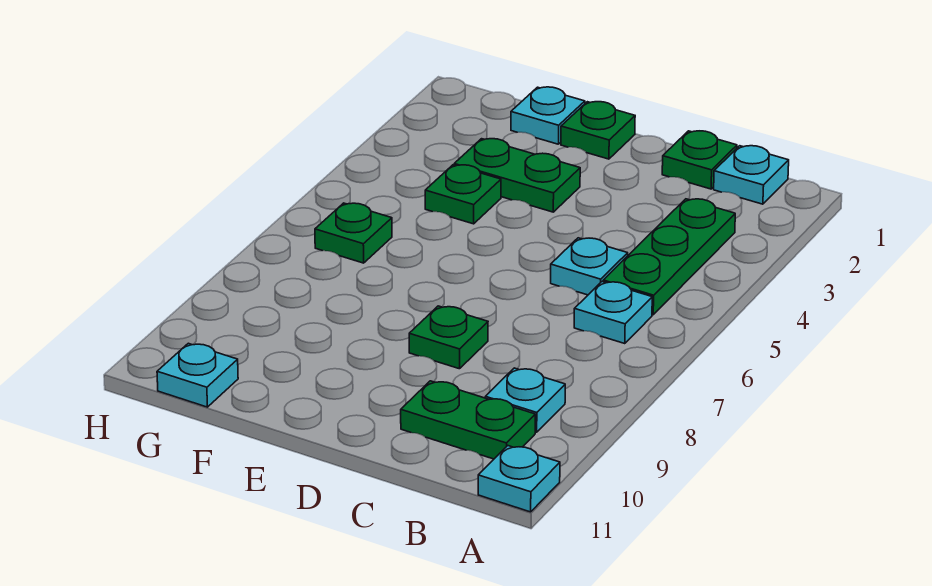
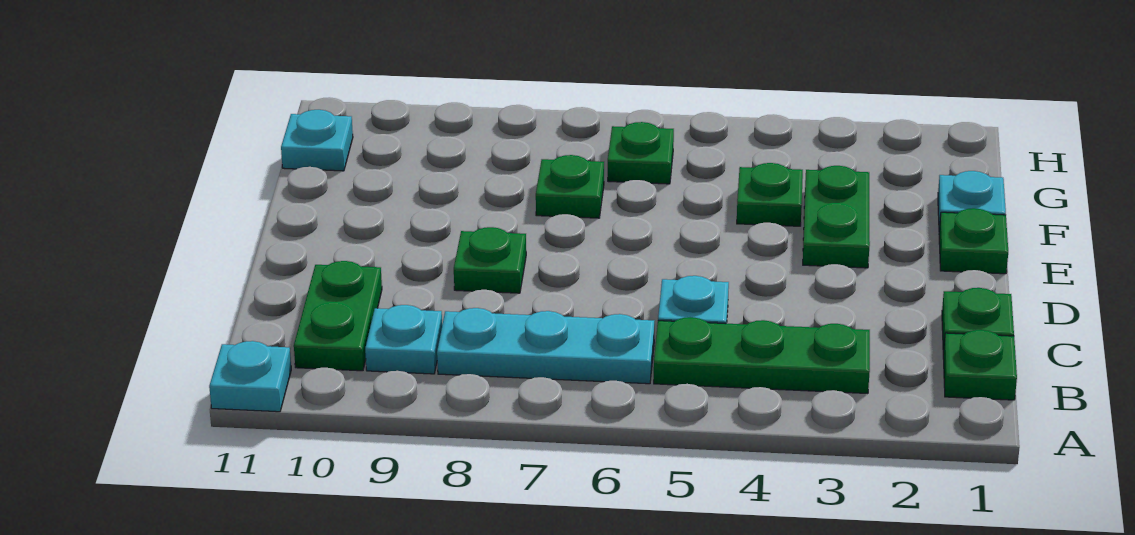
cyan 1x1 plate [714,146,789,204] -> green 1x1 plate [943,330,1017,400]
cyan 1x1 plate [574,282,652,344] -> cyan 1x3 plate [437,308,654,384]
none -> green 1x1 plate [536,155,604,218]

